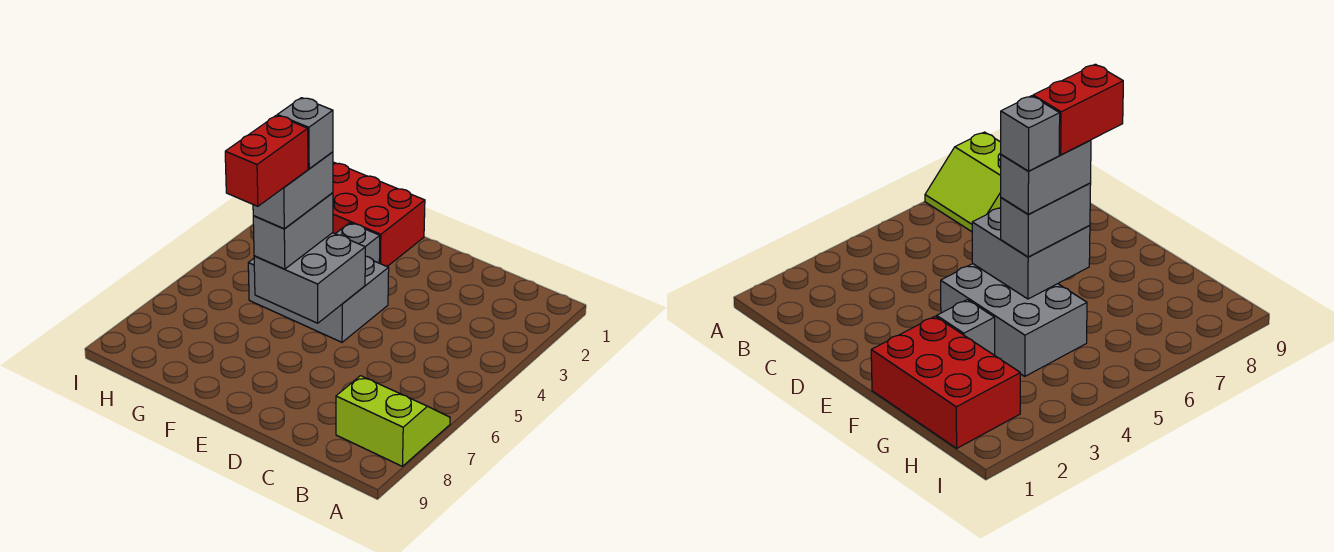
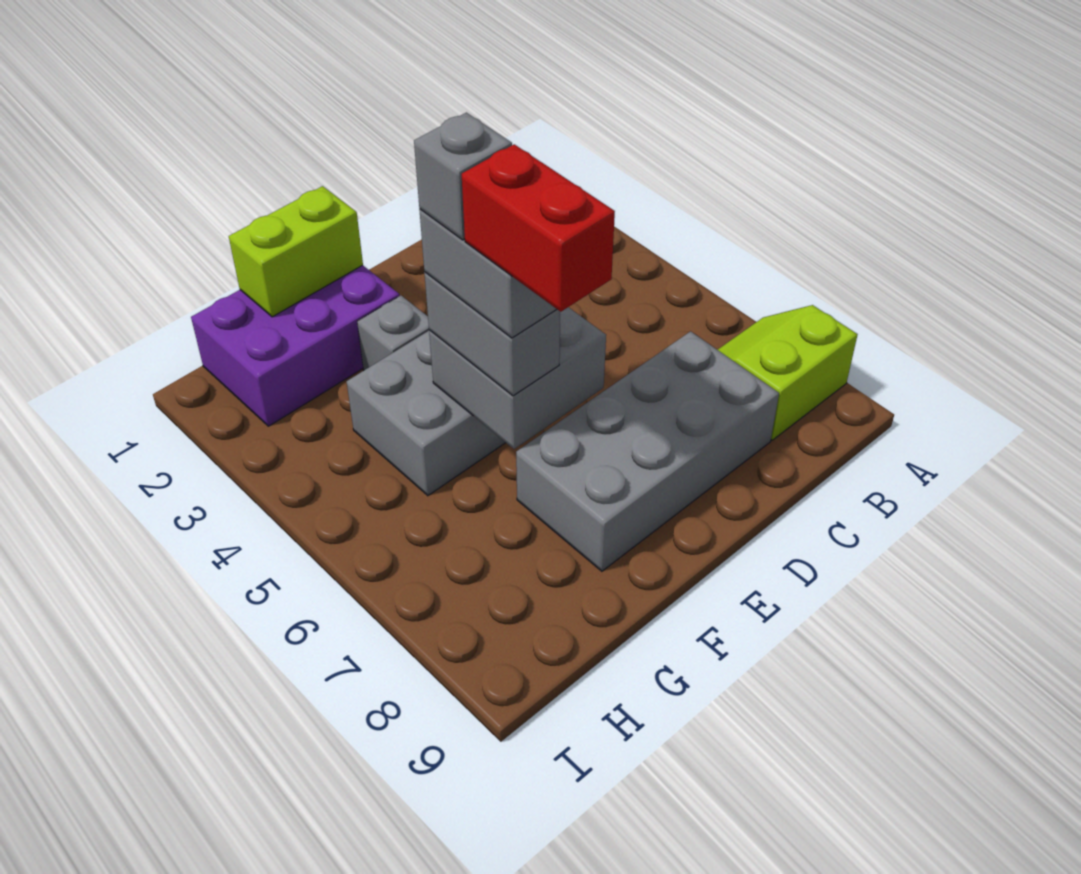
none -> grey 2x4 brick [516,331,779,571]
red 2x3 brick [333,163,425,266] -> purple 2x3 brick [191,265,399,426]
none -> lime 1x2 brick [229,186,363,317]

